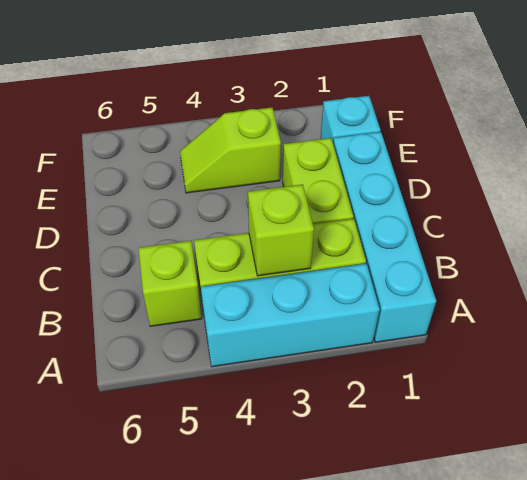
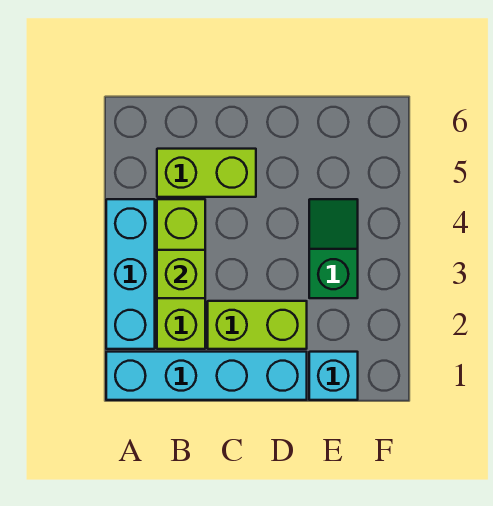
lime 1x1 brick [139,241,202,326] -> lime 1x2 brick [157,149,256,197]
lime 1x2 slope [180,107,281,193] -> green 1x2 slope [309,199,358,298]

